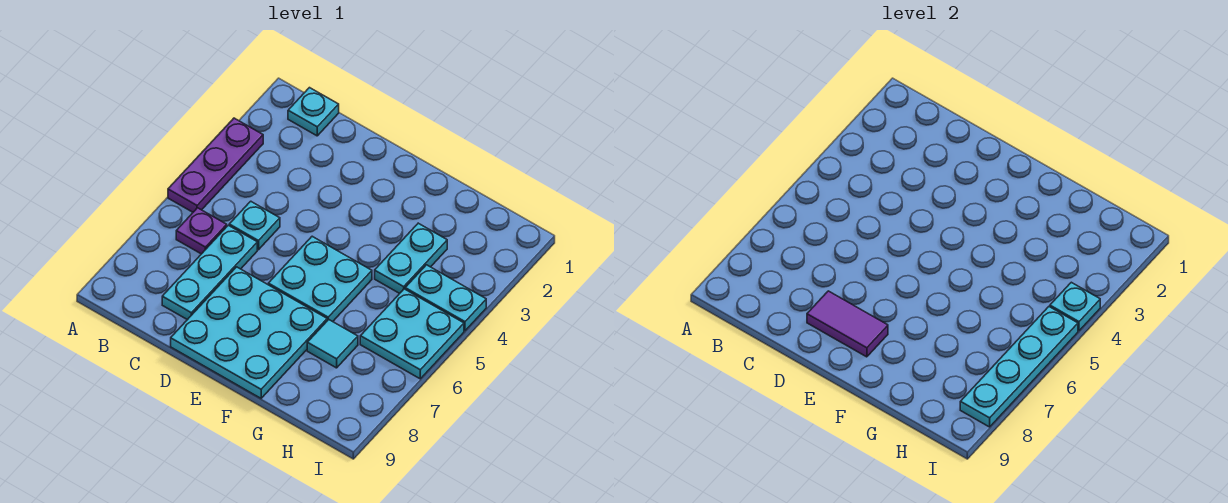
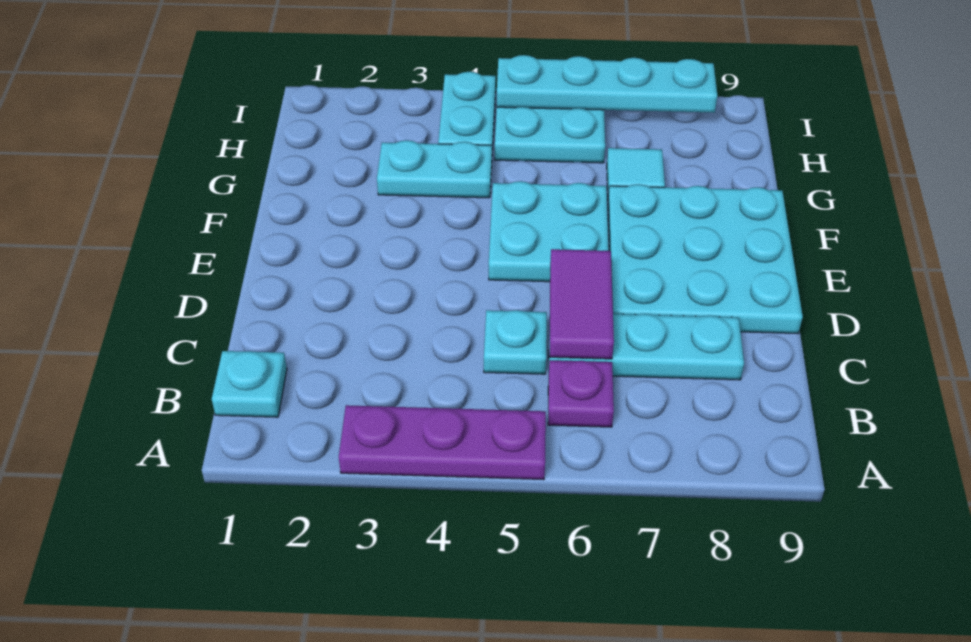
purple 1x2 tile [807,291,888,357] -> purple 1x2 tile moved to [549,249,614,359]
cyan 1x1 plate [1050,282,1100,331] -> none

